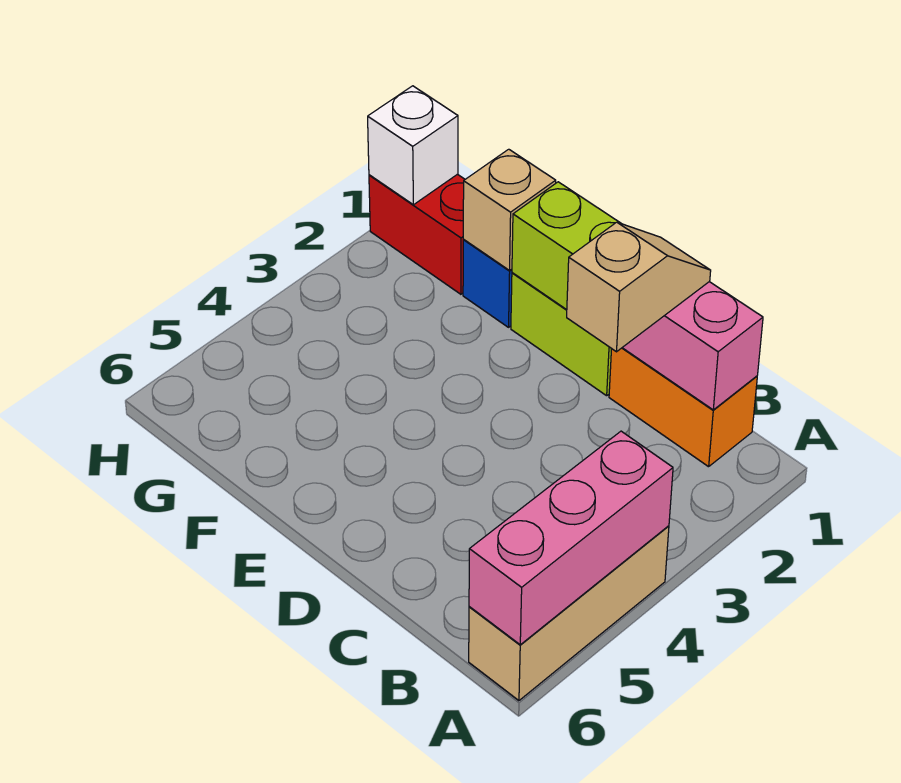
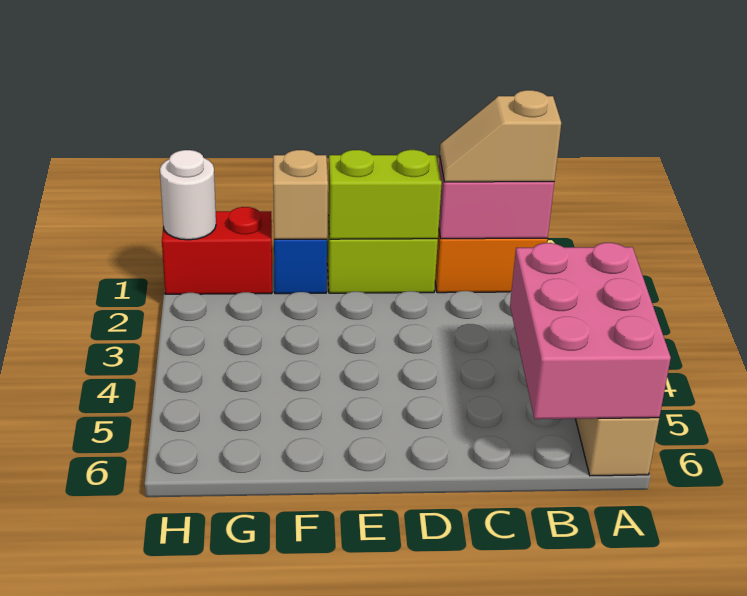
pink 1x3 brick [469,431,673,645] -> pink 2x3 brick [510,243,671,419]
tan 1x2 slope [567,222,711,352] -> tan 1x2 slope turned to [440,90,561,182]
white 1x1 brick [368,86,458,205] -> white 1x1 round brick [160,150,216,240]

